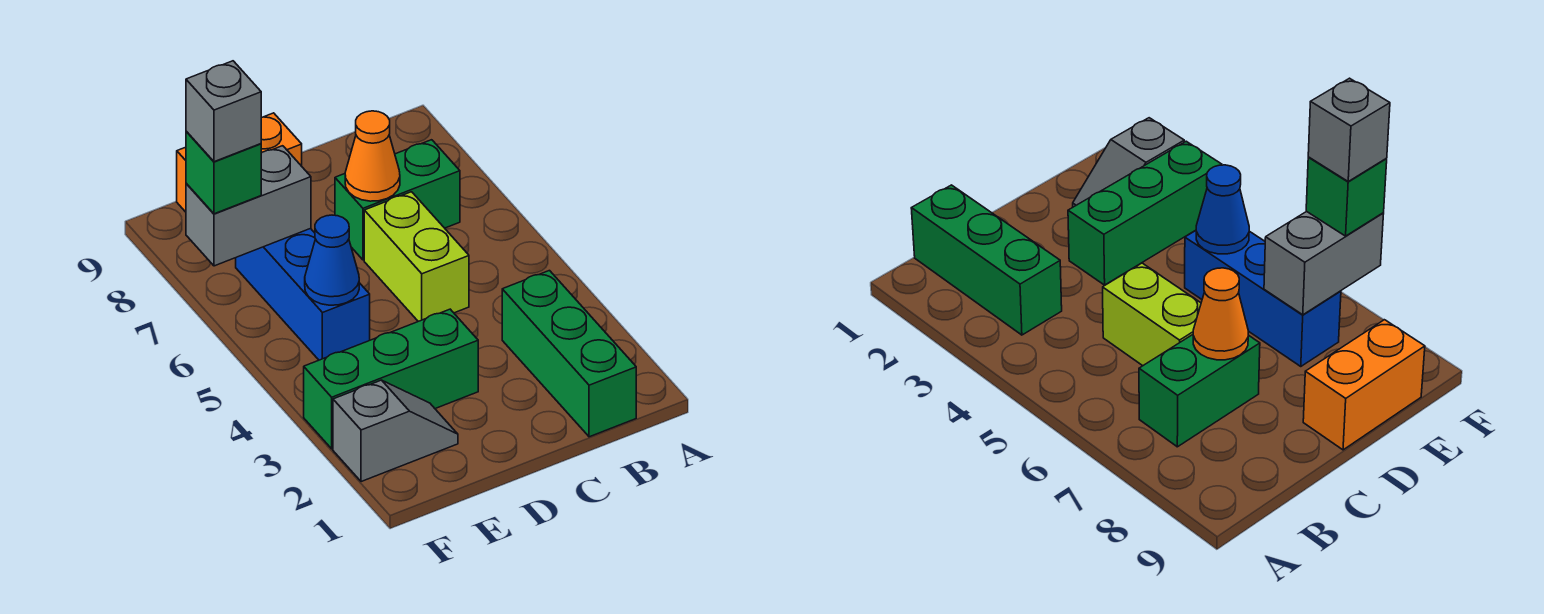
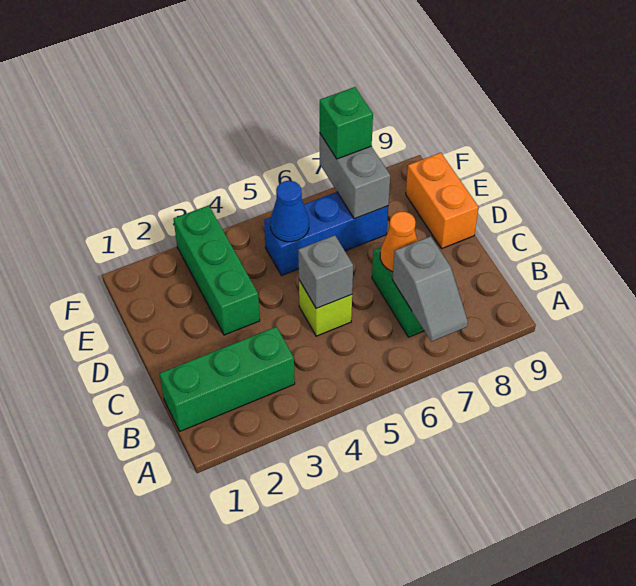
lime 1x2 brick [364,192,469,321] -> lime 1x1 brick [299,280,352,336]
grey 1x2 slope [333,380,458,482] -> grey 1x2 slope moved to [392,236,468,342]
grey 1x1 brick [186,61,261,162] -> grey 1x1 brick moved to [298,235,353,309]

